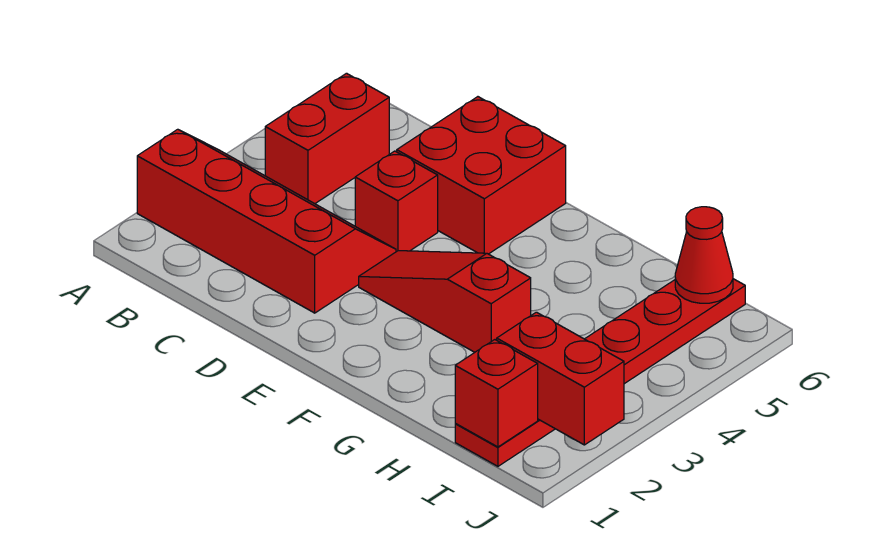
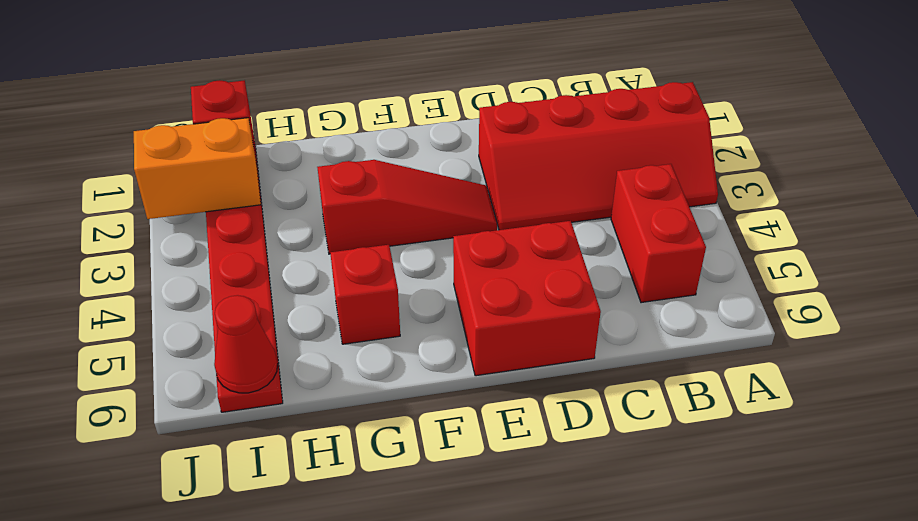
red 1x1 brick [355,151,438,252] -> red 1x1 brick moved to [330,245,400,344]
red 1x2 brick [497,312,624,445] -> orange 1x2 brick [134,118,261,219]

